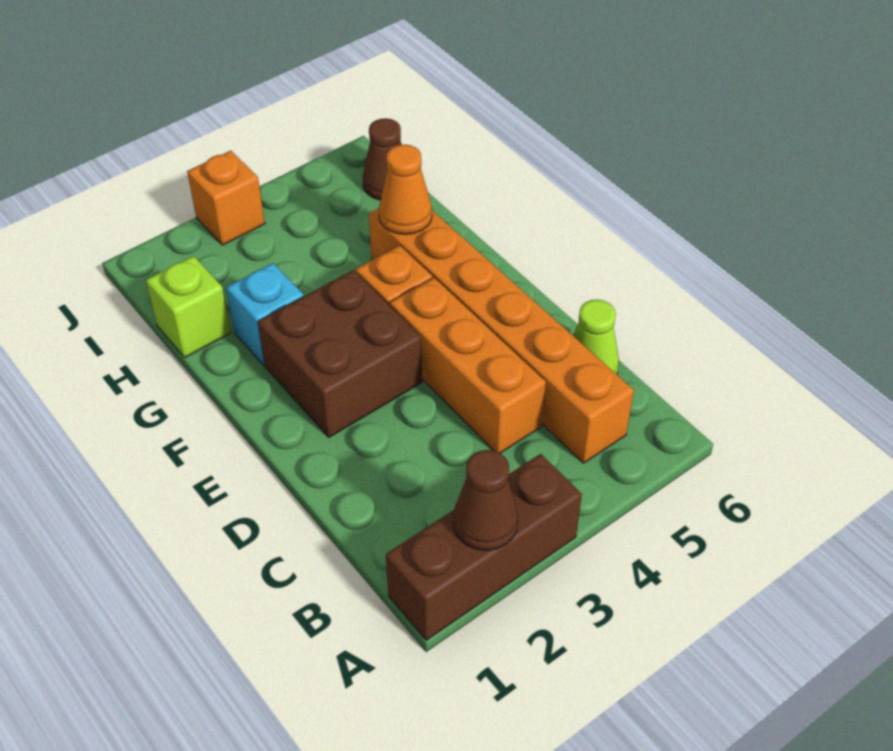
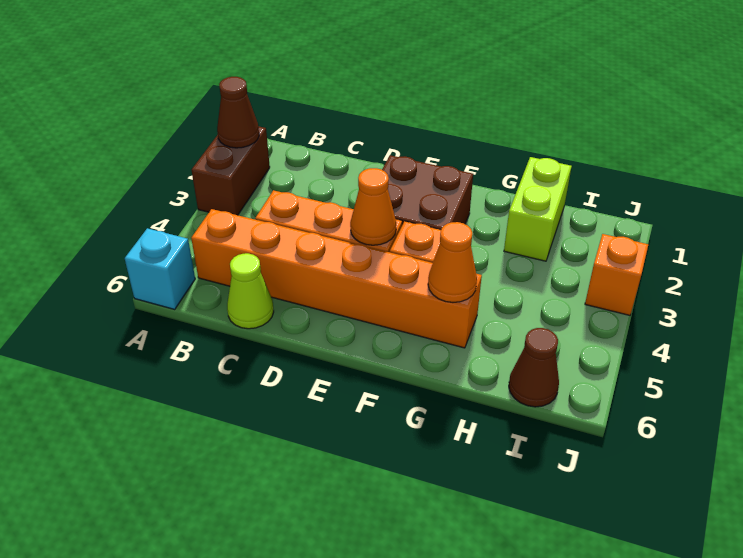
brown 1x3 brick [386,454,582,640] -> brown 1x2 brick [192,127,270,215]
none -> orange 1x1 cone [350,168,396,245]
cyan 1x1 brick [226,263,304,365] -> cyan 1x1 brick moved to [125,228,195,309]
lime 1x1 brick [146,256,231,358] -> lime 1x2 brick [504,157,572,261]

